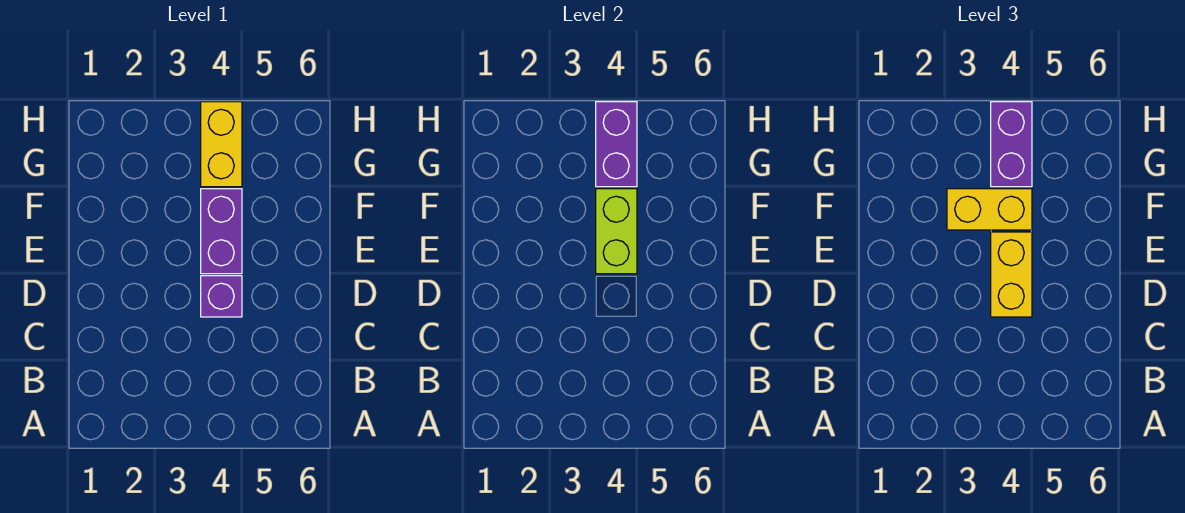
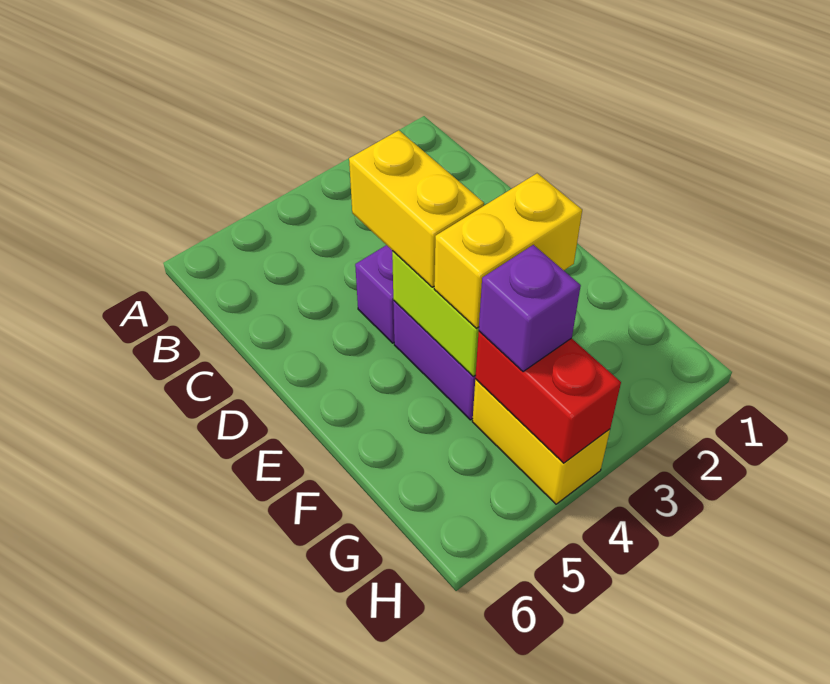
purple 1x2 brick [596,102,637,187] -> red 1x2 brick [475,331,621,463]
purple 1x2 brick [991,102,1032,187] -> purple 1x1 brick [479,245,581,372]

